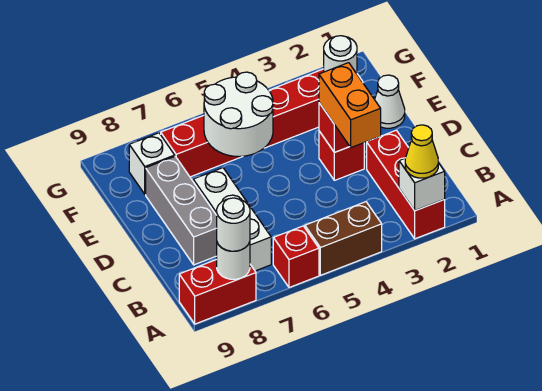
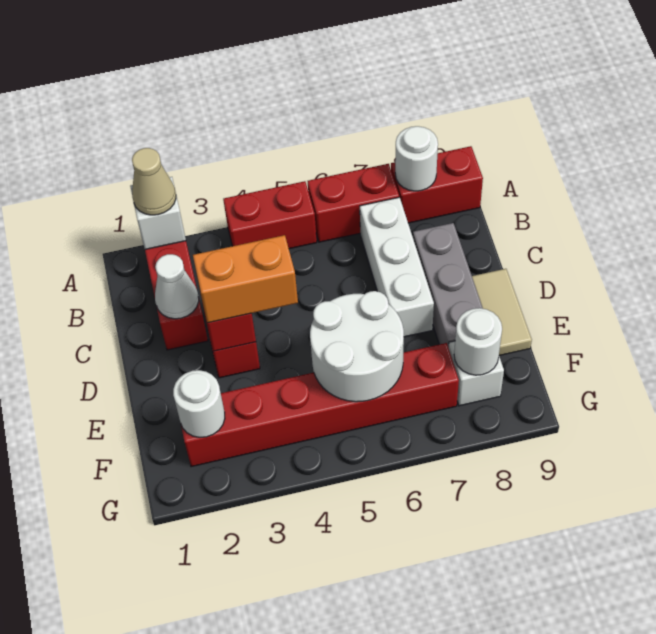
yellow 1x1 cone [405,125,438,178] -> tan 1x1 cone [132,148,176,215]
brown 1x2 brick [305,202,382,275] -> red 1x2 brick [223,181,317,249]
red 1x1 brick [273,226,319,287] -> red 1x2 brick [308,164,399,242]
white 1x1 round brick [217,198,250,251] -> white 1x1 round brick moved to [454,308,502,375]
orange 1x2 brick [319,63,381,148] -> orange 1x2 brick turned to [193,235,298,323]
none -> tan 1x2 tile [472,269,532,355]
white 1x1 cone [375,75,405,128] -> white 1x1 cone moved to [155,254,199,319]

